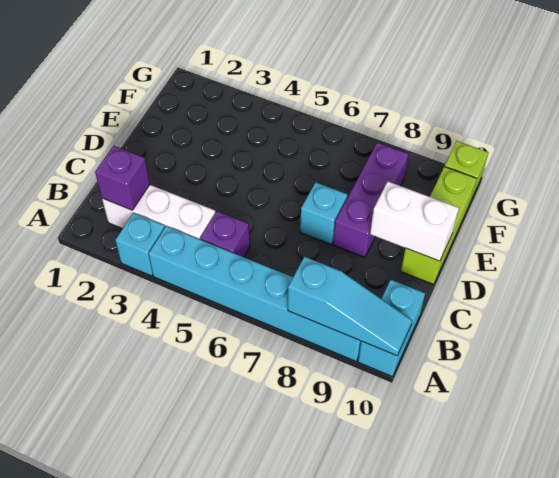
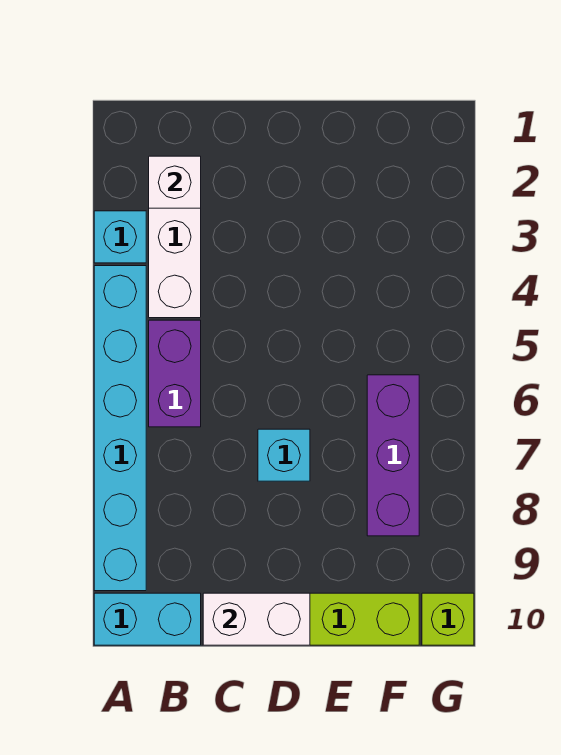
cyan 1x3 slope [288,257,412,356] -> none
purple 1x1 brick [95,146,150,210] -> white 1x1 brick [149,156,201,208]
purple 1x1 brick [200,211,250,257] -> purple 1x2 brick [149,320,201,427]
purple 1x3 brick [333,142,409,257] -> purple 1x3 brick turned to [367,375,419,536]
white 1x2 brick [370,182,459,261] -> white 1x2 brick turned to [203,593,310,645]

